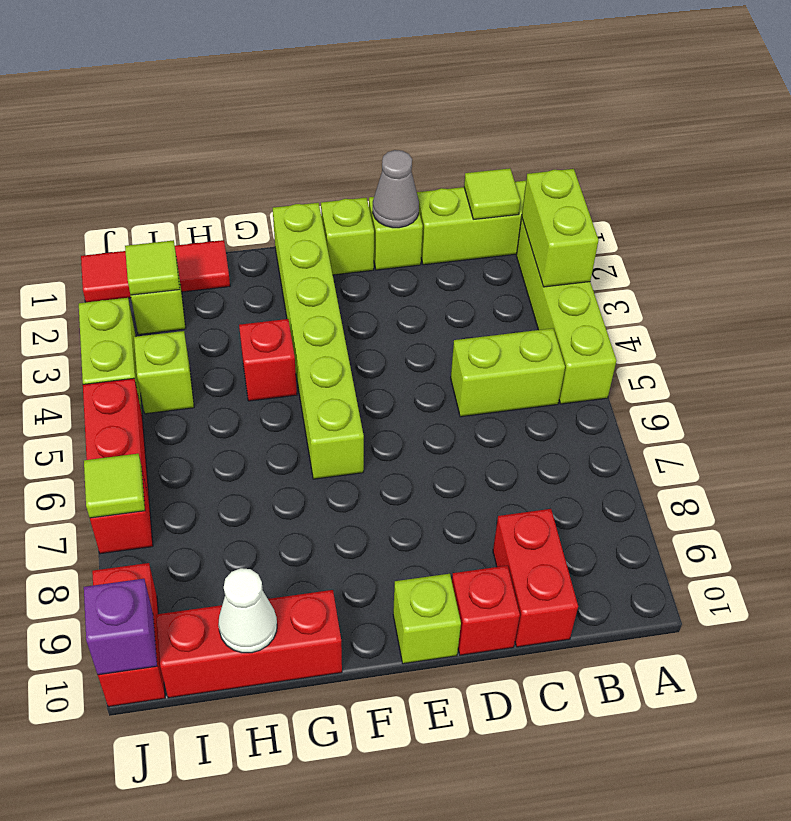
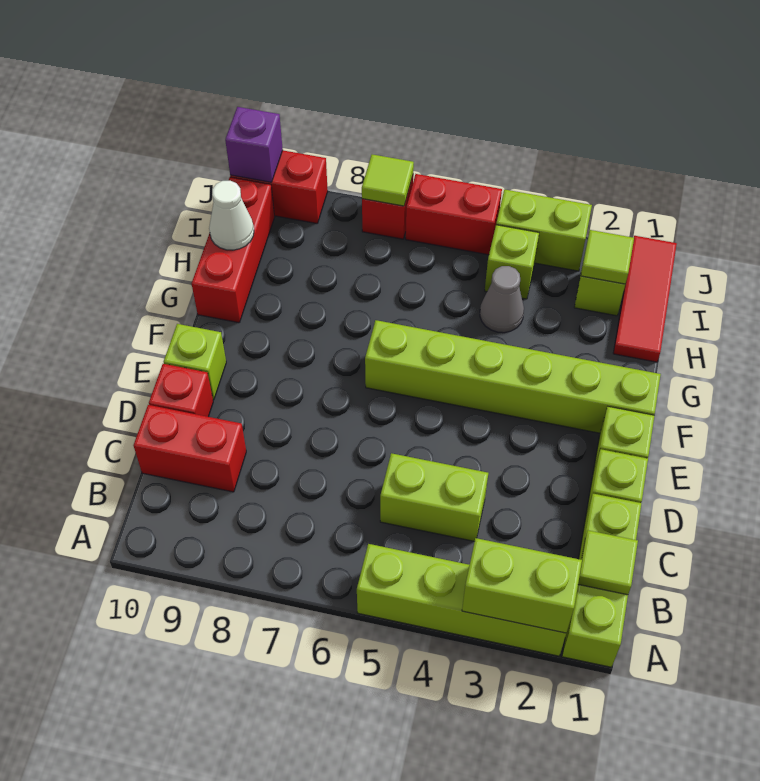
lime 1x2 brick [451,328,565,417] -> lime 1x2 brick turned to [380,453,488,541]
grey 1x1 cone [373,150,419,228] -> grey 1x1 cone moved to [480,266,524,333]
red 1x1 brick [239,319,297,401] -> none

